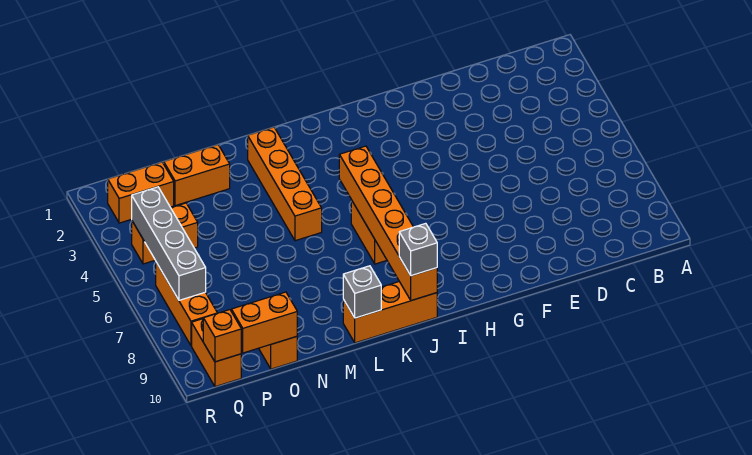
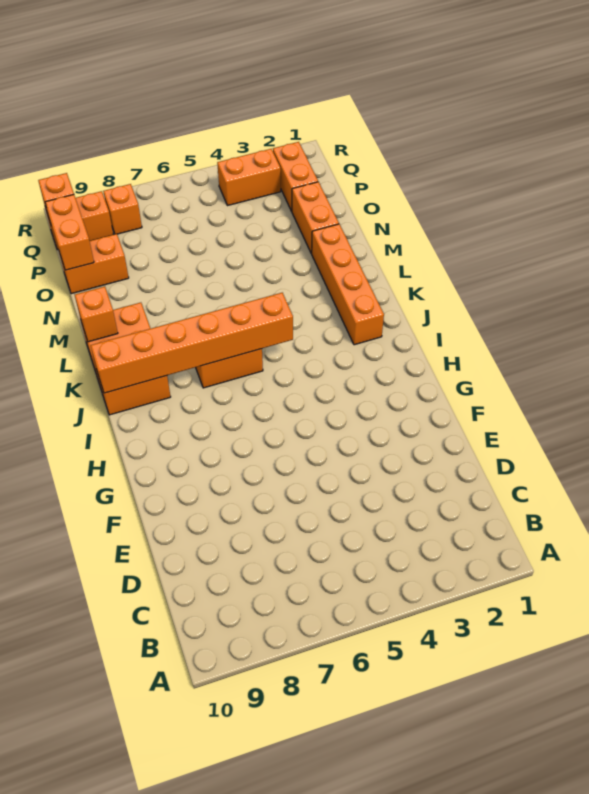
orange 1x3 brick [343,282,437,343] -> orange 2x3 brick [82,303,171,415]
grey 1x1 brick [399,223,437,276] -> none
orange 1x4 brick [248,127,322,241] -> orange 1x4 brick turned to [311,224,384,345]
grey 1x1 brick [343,266,381,318] -> orange 1x1 brick [75,287,118,342]
orange 1x2 brick [132,203,198,264] -> orange 1x2 brick turned to [217,149,281,206]
grey 1x4 brick [132,187,206,300] -> none
orange 1x3 brick [156,262,217,346] -> orange 1x1 brick [103,184,142,234]

